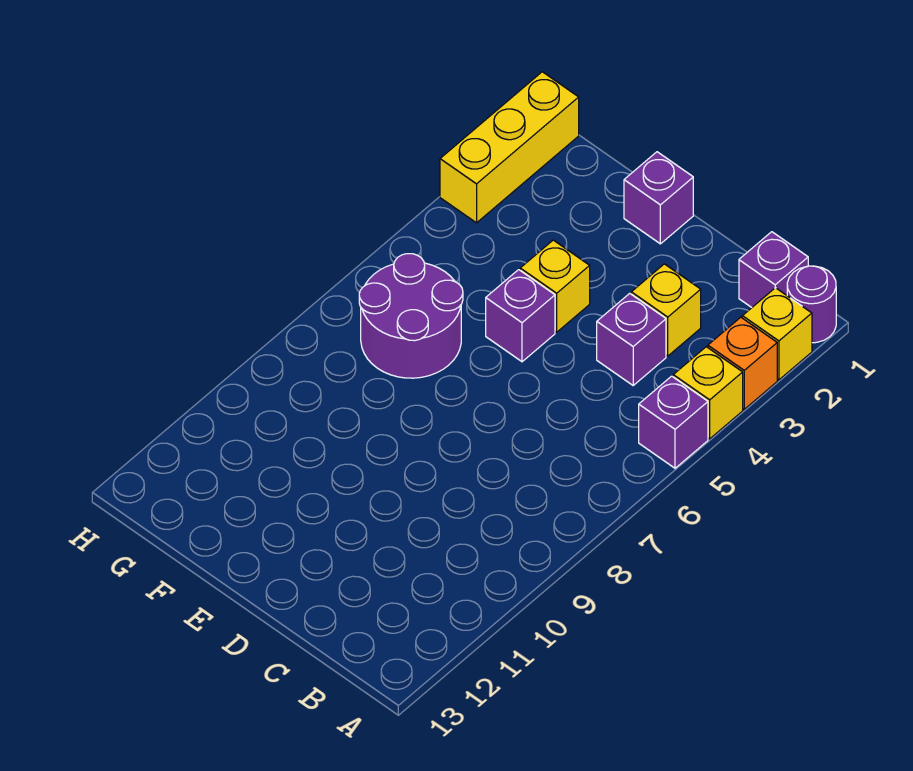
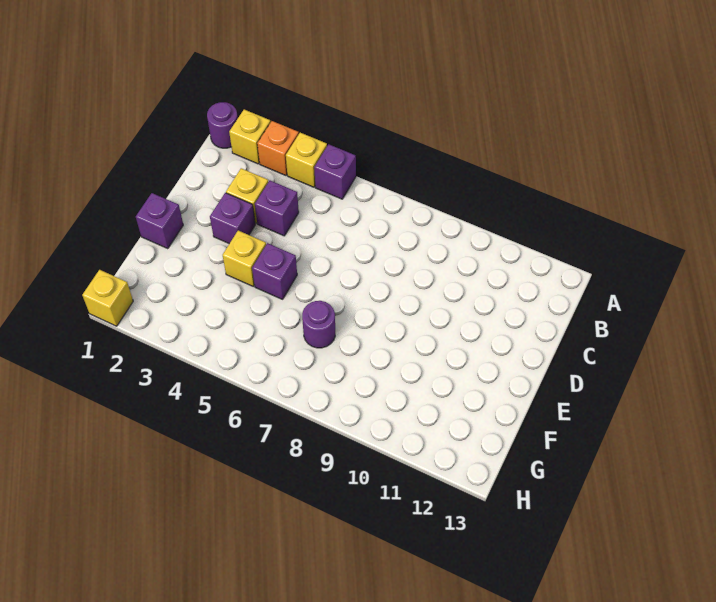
purple 1x1 brick [739,232,808,307] -> purple 1x1 brick moved to [210,193,255,244]
purple 2x2 round brick [359,254,463,378] -> purple 1x1 round brick [302,301,335,348]
yellow 1x3 brick [440,72,579,223] -> yellow 1x1 brick [82,270,133,326]

